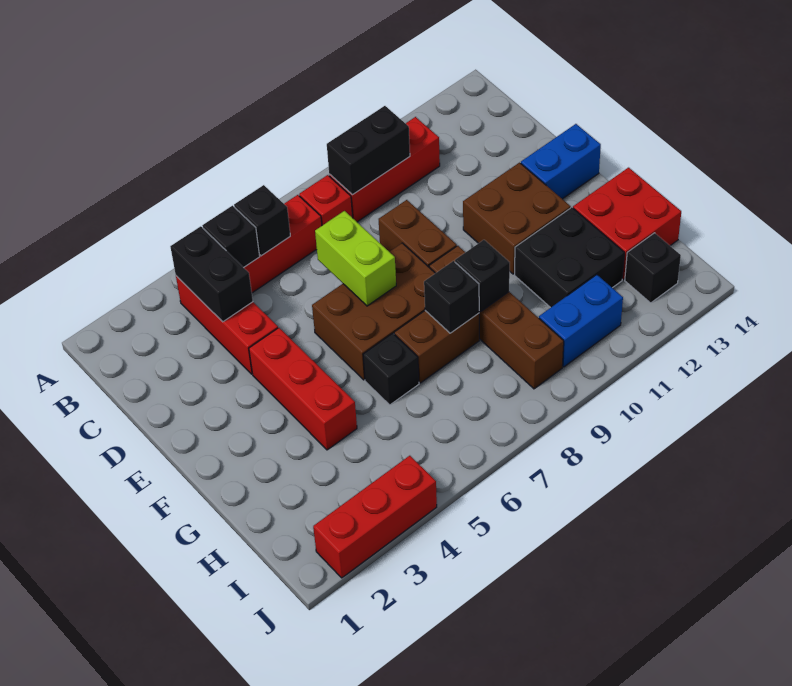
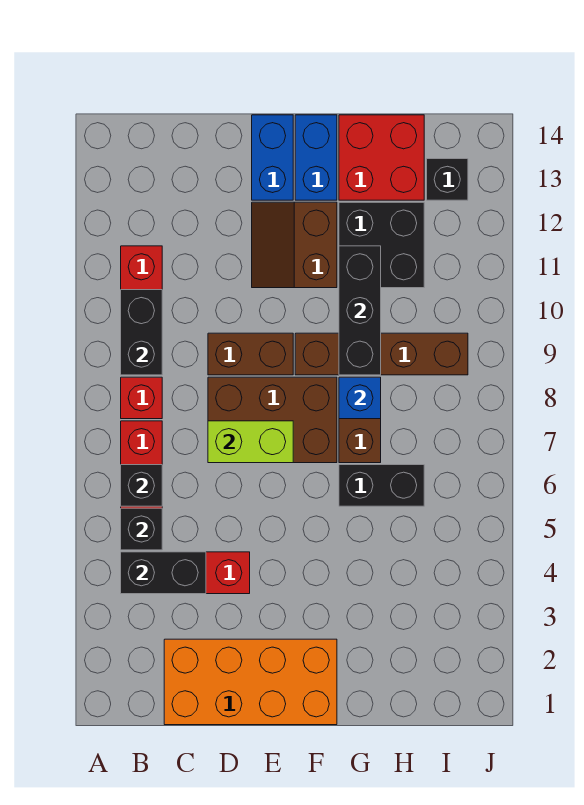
none -> orange 2x4 brick [164,639,337,725]
red 1x3 brick [249,328,357,450] -> none
brown 2x3 brick [312,243,435,380] -> brown 2x3 brick turned to [208,377,337,463]
brown 2x2 brick [463,163,571,274] -> brown 2x2 slope [252,202,337,288]
black 1x1 brick [363,333,419,405] -> black 1x2 brick [339,465,424,506]
black 1x1 brick [424,261,479,333] -> blue 1x1 brick [339,377,381,419]
black 1x1 brick [455,240,510,312] -> black 1x3 brick [339,246,381,375]
blue 1x2 brick [539,275,623,367] -> blue 1x2 brick moved to [295,115,337,200]
red 1x3 brick [313,456,437,578] -> none

